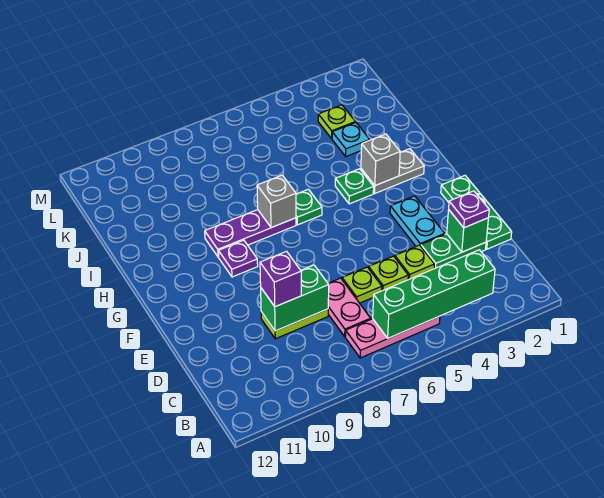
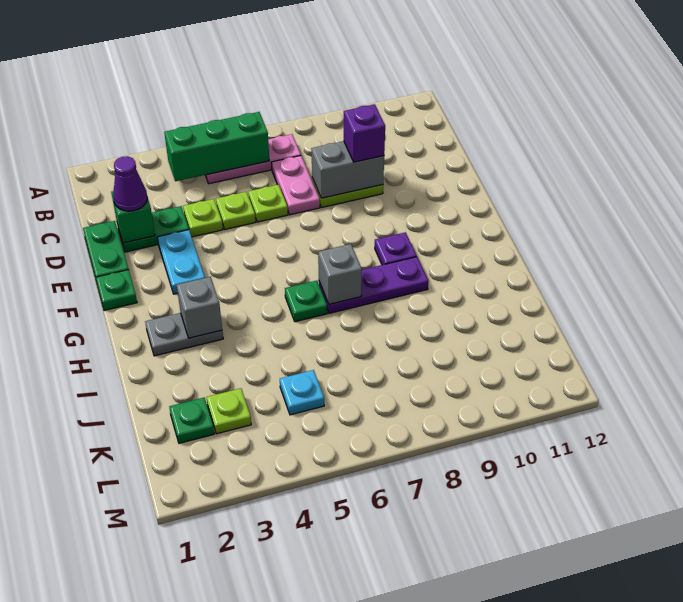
green 1x4 brick [373,250,495,338] -> green 1x3 brick [164,112,269,181]
purple 1x1 plate [449,191,489,228] -> purple 1x1 cone [113,156,147,211]
green 1x2 brick [261,265,329,331] -> grey 1x2 brick [311,141,384,198]
green 1x1 plate [335,169,374,204] -> green 1x1 plate moved to [169,398,214,443]
cyan 1x1 plate [332,123,370,156] -> cyan 1x1 plate moved to [280,370,324,415]

